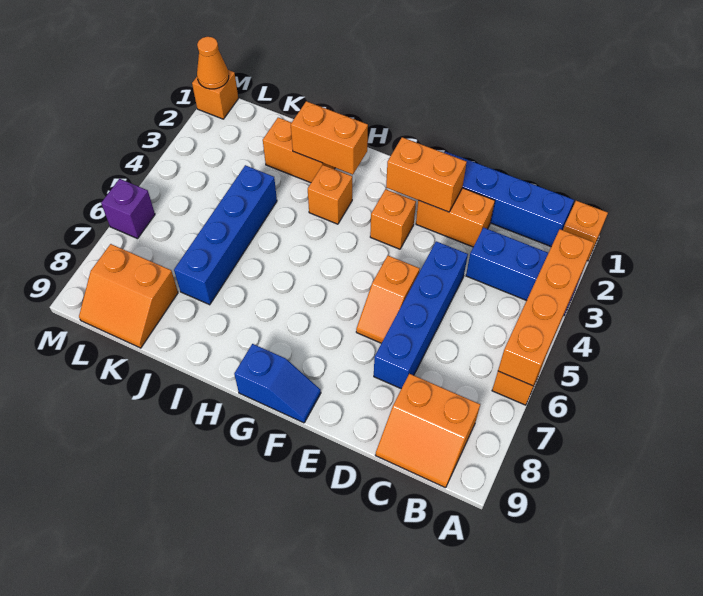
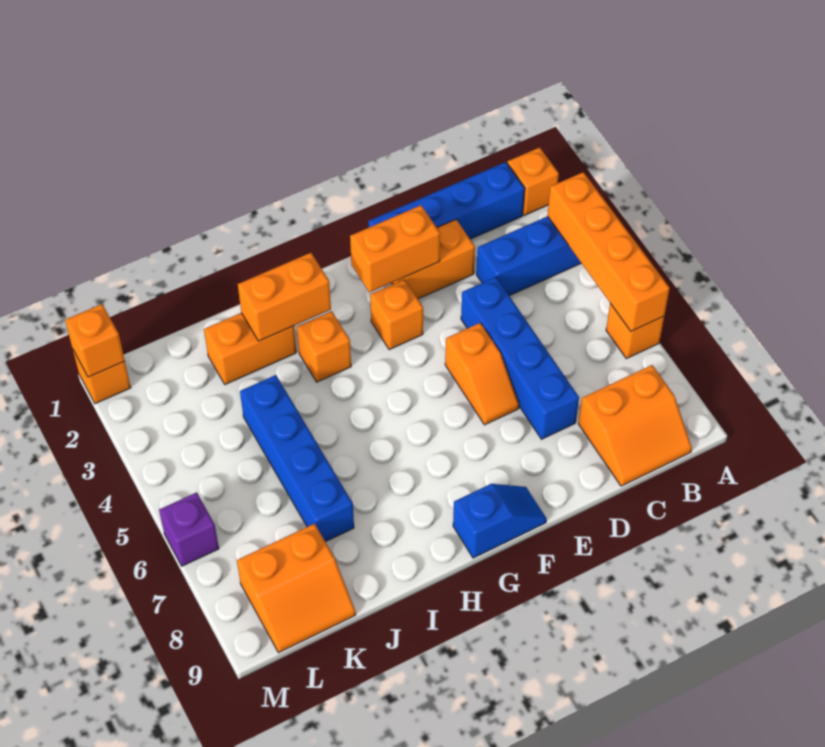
orange 1x1 cone [197,37,229,89] -> orange 1x1 brick [65,304,125,377]

